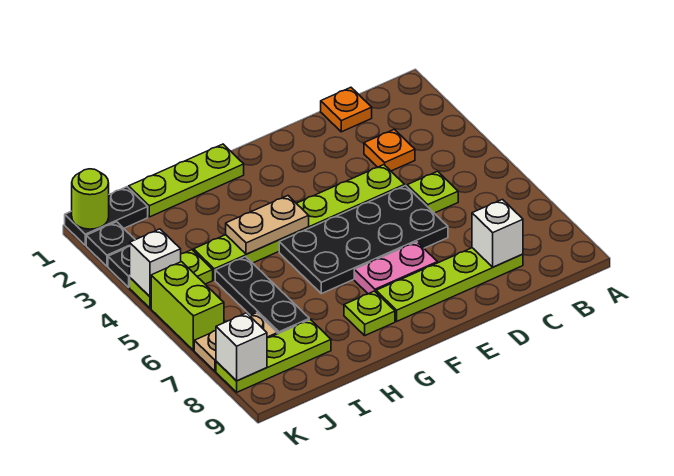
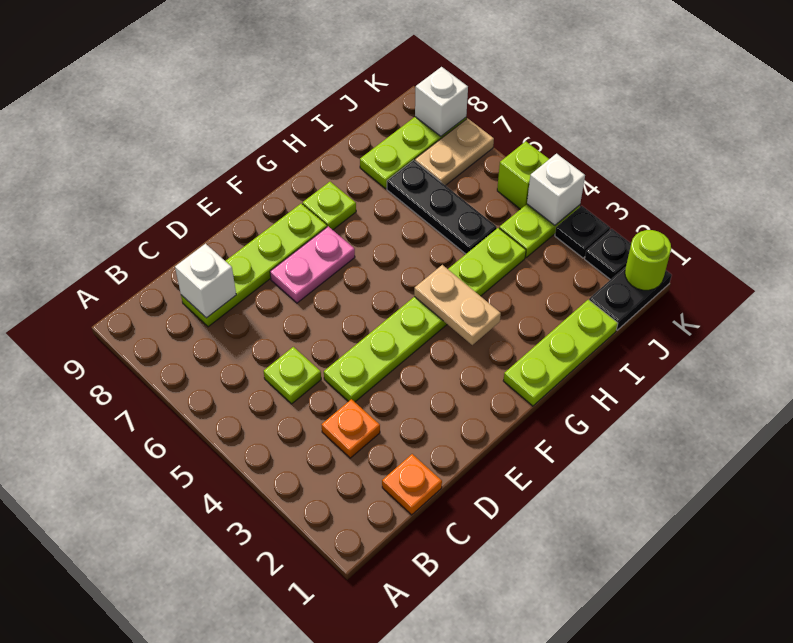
black 2x4 plate [279,186,448,294] -> none
tan 1x2 plate [226,196,309,254] -> tan 1x2 plate turned to [414,265,501,345]
lime 1x2 brick [151,262,224,350] -> lime 1x1 brick [497,141,549,209]

